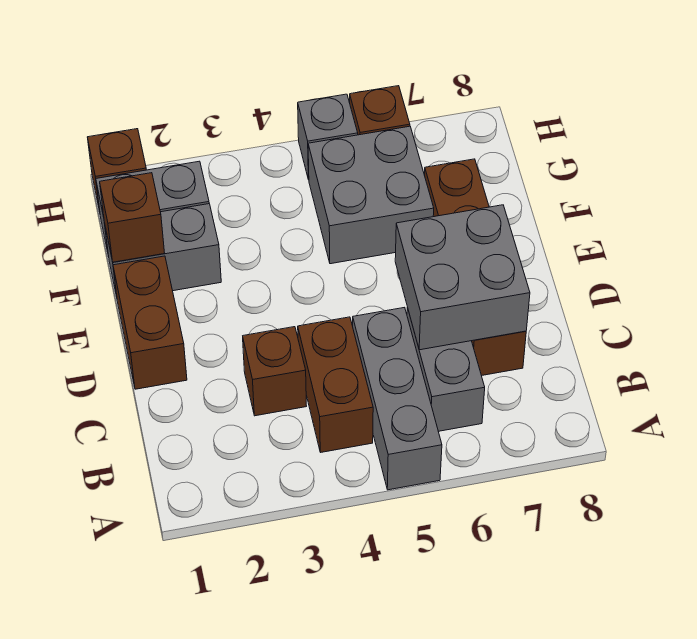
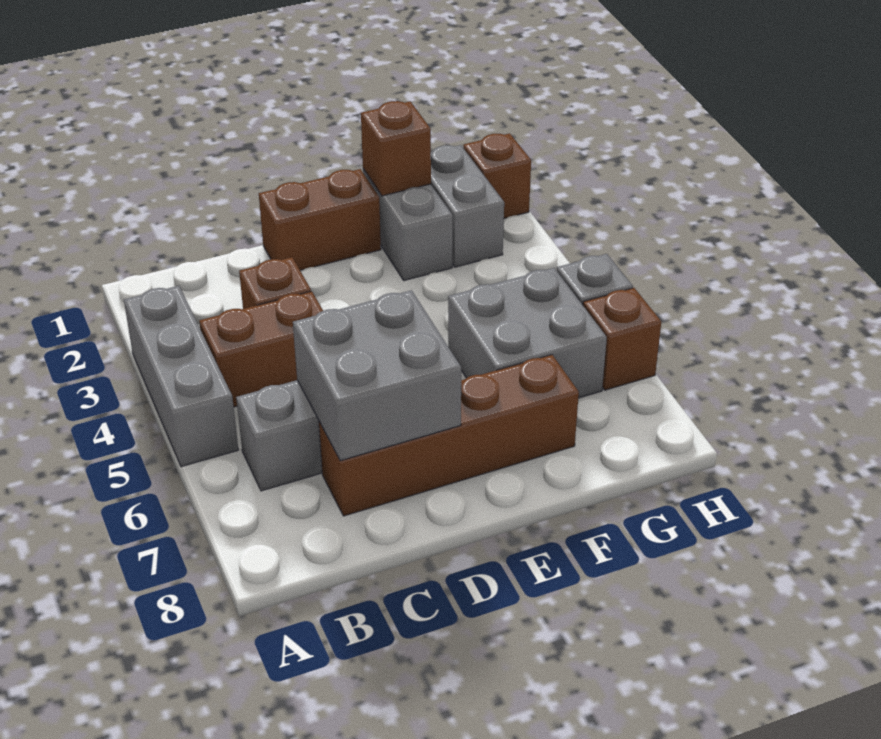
grey 1x3 brick [353,307,442,490] -> grey 1x3 brick turned to [124,286,238,467]

